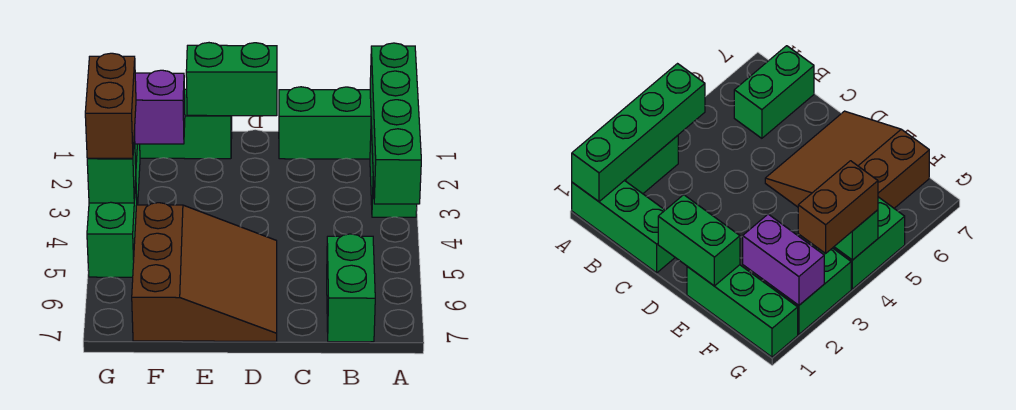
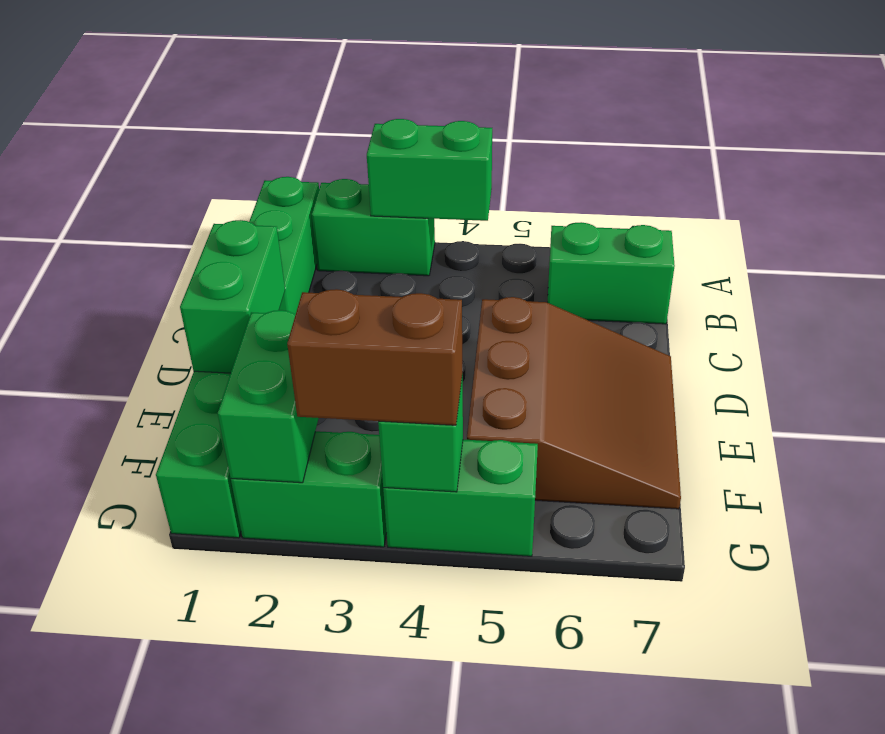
green 1x4 brick [370,43,421,204] -> green 1x2 brick [367,119,492,221]
brown 3x3 slope [132,203,277,341] -> brown 3x3 slope turned to [467,297,681,509]
purple 1x2 brick [134,70,185,144] -> green 1x2 brick [218,310,319,483]

